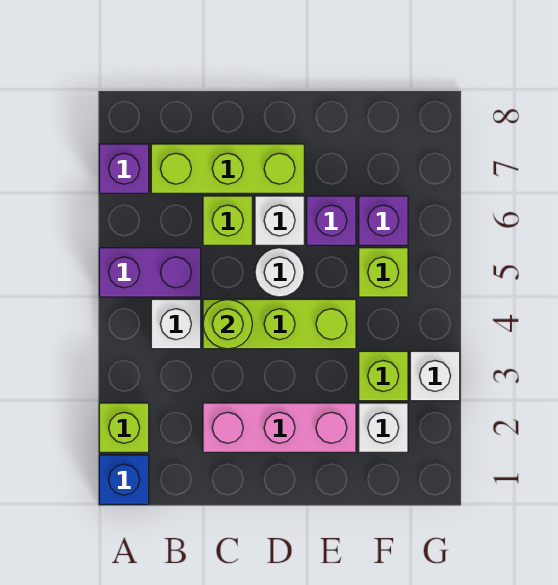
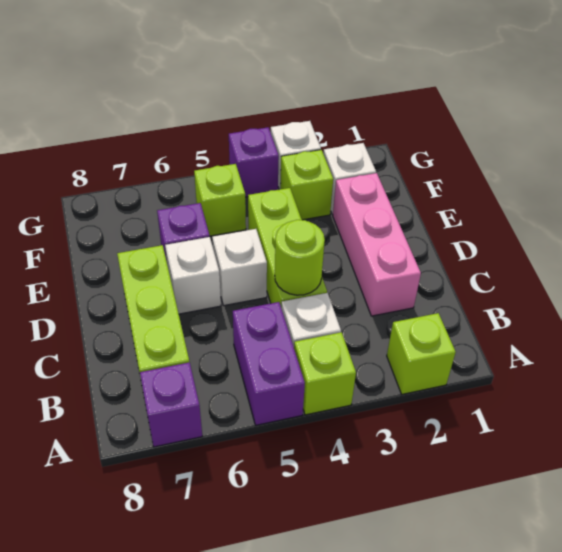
blue 1x1 brick [99,455,149,504] -> none
lime 1x1 brick [203,196,252,245] -> lime 1x1 brick moved to [294,332,356,415]
white 1x1 round brick [255,248,304,297] -> white 1x1 brick [212,229,267,306]
purple 1x1 brick [359,196,408,245] -> purple 1x1 brick moved to [229,127,279,197]

